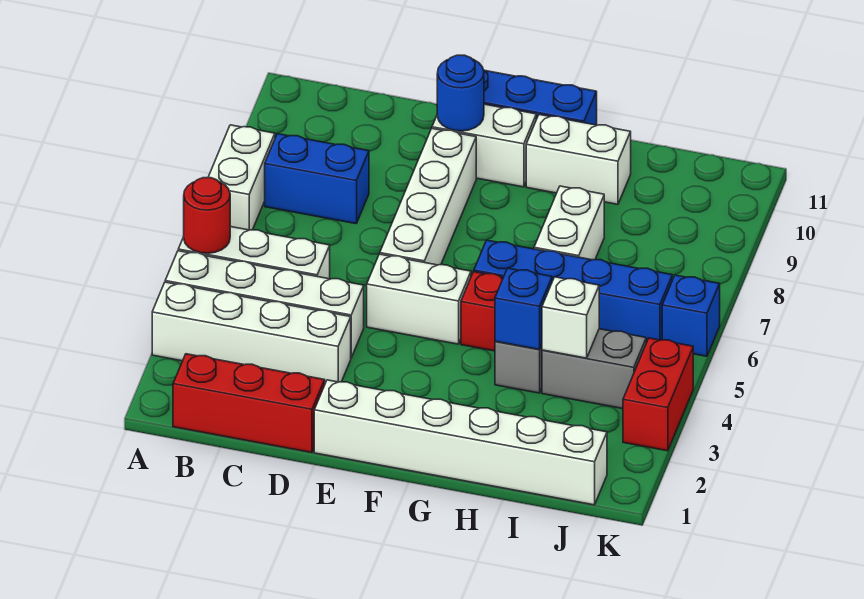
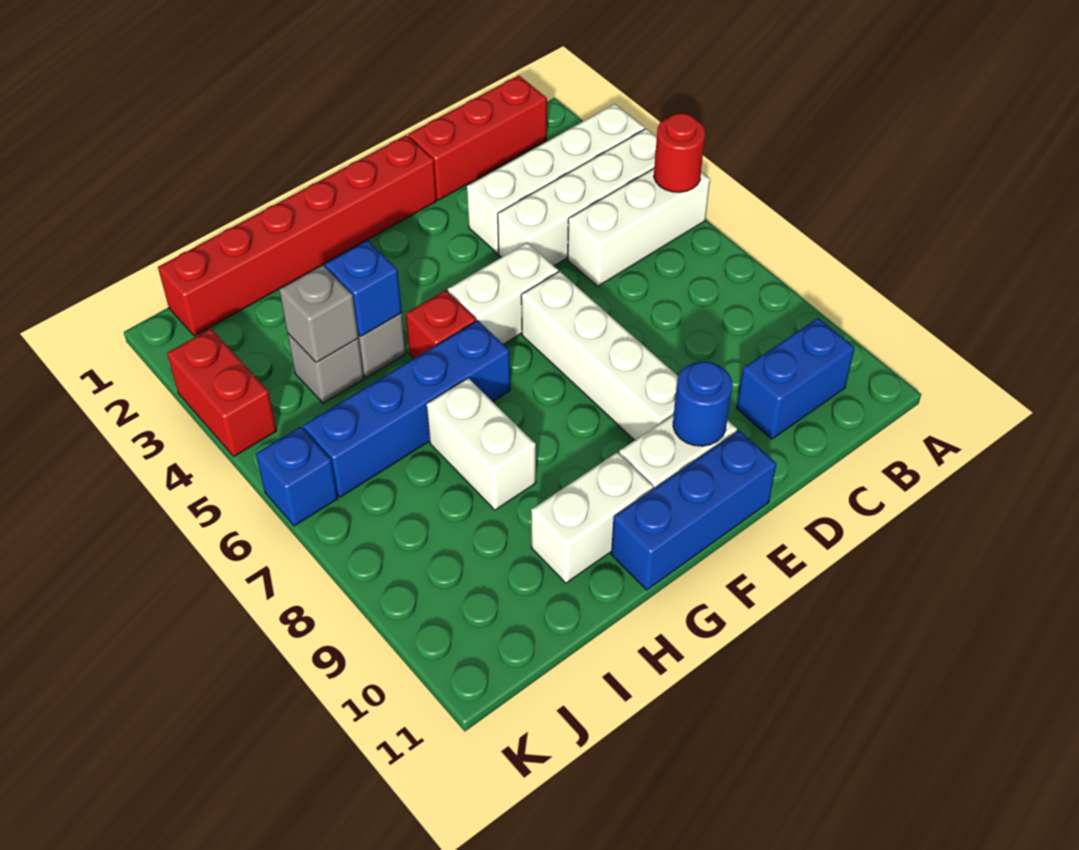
white 1x2 brick [208,125,275,230] -> none
blue 1x2 brick [265,134,369,224] -> blue 1x2 brick moved to [737,318,855,439]
white 1x6 brick [314,380,607,505] -> red 1x6 brick [158,135,437,336]
grey 1x2 brick [542,329,646,409] -> grey 1x1 brick [288,334,364,403]
white 1x1 brick [542,277,599,358] -> grey 1x1 brick [279,265,358,363]

